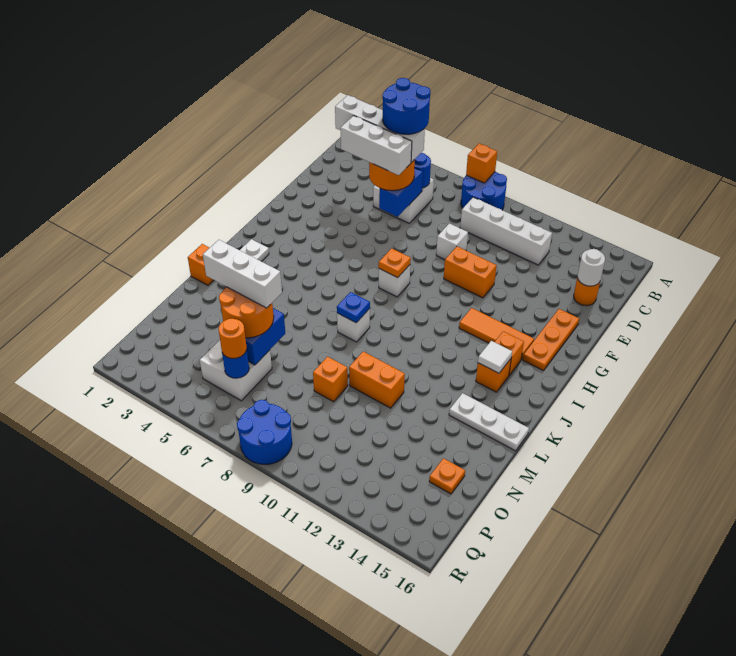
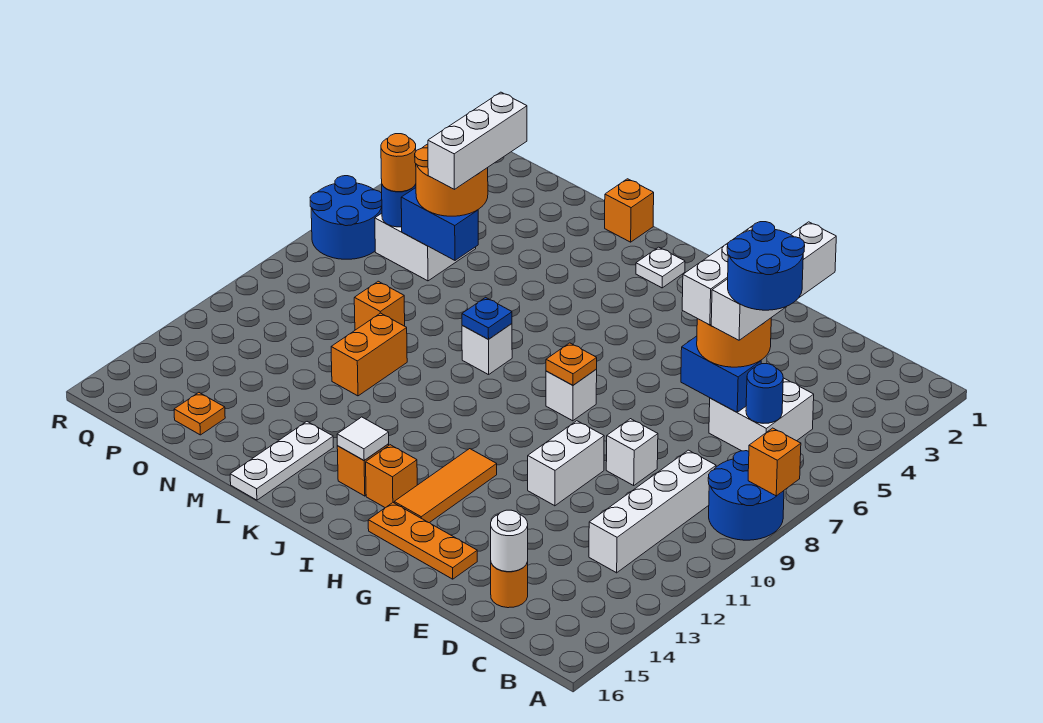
orange 1x2 brick [444,247,497,298] -> white 1x2 brick [528,421,604,506]
blue 2x2 round brick [237,400,292,464] -> blue 2x2 round brick moved to [310,176,382,259]

